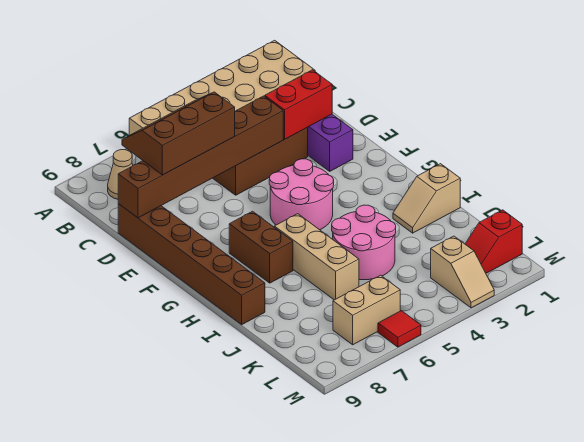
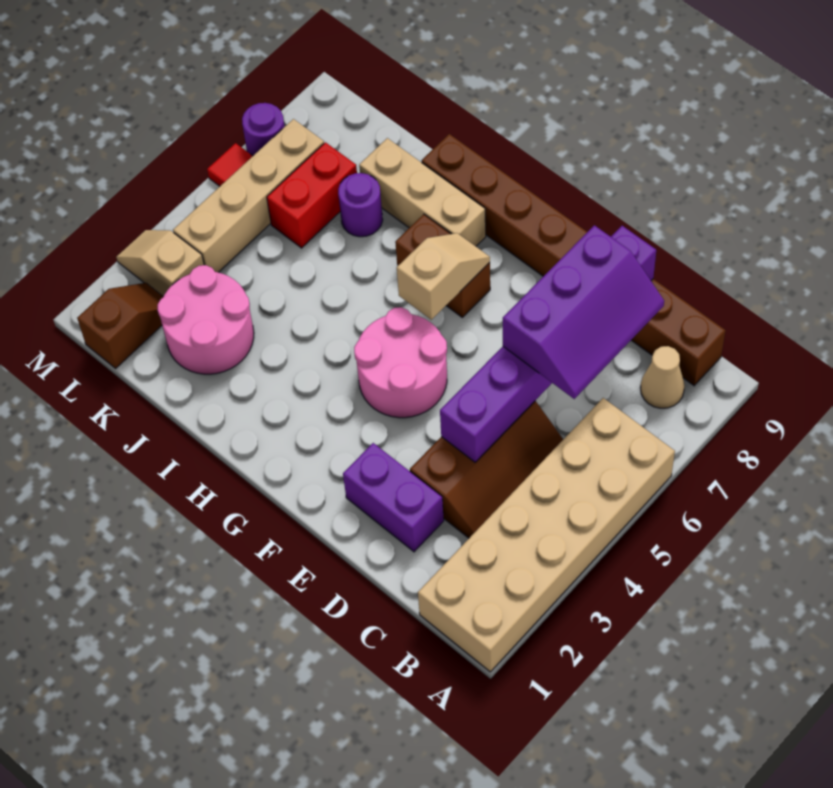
brown 2x3 slope [122,92,235,175] -> purple 2x3 slope [503,225,664,399]
red 1x2 brick [265,70,332,139] -> red 1x2 brick moved to [267,142,357,248]
brown 1x6 brick [118,96,283,218] -> purple 1x6 brick [440,226,656,462]
brown 1x6 brick [118,204,265,325] -> brown 1x8 brick [422,134,726,385]
tan 1x3 brick [274,214,359,300] -> tan 1x3 brick moved to [359,138,486,246]
tan 1x2 slope [393,164,460,233] -> tan 1x2 slope moved to [397,233,490,320]
pink 2x2 round brick [332,205,396,280] -> pink 2x2 round brick moved to [158,265,254,374]
none -> purple 1x1 round brick [338,173,383,237]
red 1x2 slope [465,210,522,273] -> brown 1x2 slope [77,283,163,368]
tan 1x2 brick [333,275,400,345] -> tan 1x4 brick [173,119,324,272]
none -> purple 1x1 round brick [242,103,285,156]

